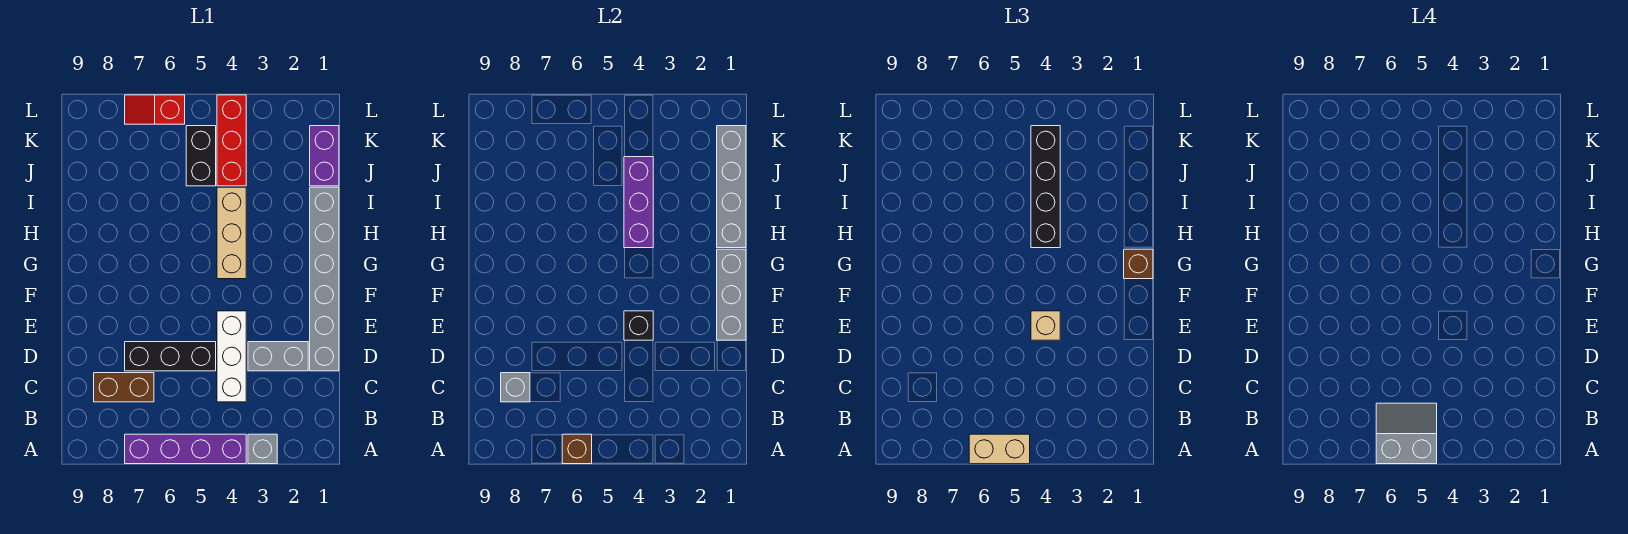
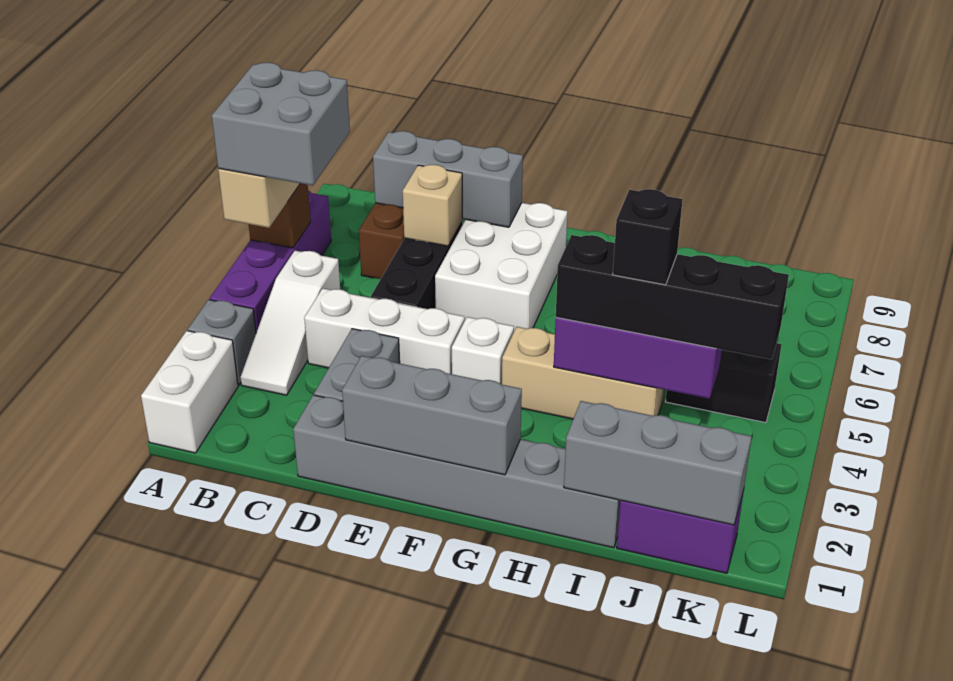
none -> white 1x2 brick [141,331,238,453]
grey 2x2 slope [1376,403,1437,464] -> grey 2x2 brick [212,63,350,186]
none -> white 1x3 slope [241,251,340,395]
grey 1x1 brick [501,373,530,402] -> grey 1x3 brick [373,131,523,227]
black 1x1 brick [624,311,653,340] -> black 1x1 brick moved to [613,189,683,285]
tan 1x1 brick [1031,311,1060,340] -> tan 1x1 brick moved to [403,165,462,246]
none -> white 2x3 brick [435,203,568,331]
none -> white 1x1 brick [452,317,514,385]
brown 1x1 brick [1124,249,1153,279] -> none
grey 1x4 brick [717,126,746,248] -> grey 1x3 brick [564,401,752,525]
red 1x3 brick [217,95,246,186] -> none
red 1x2 slope [125,95,185,124] -> none

